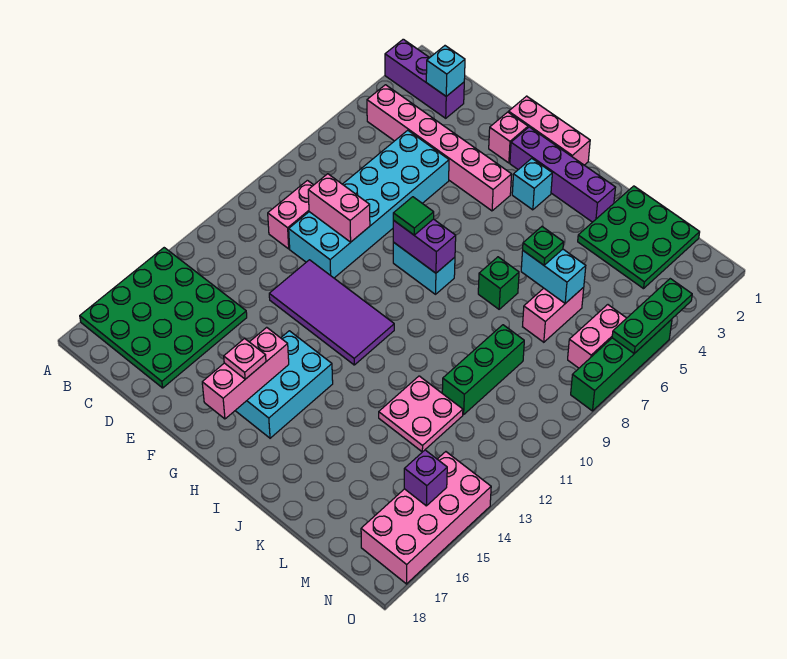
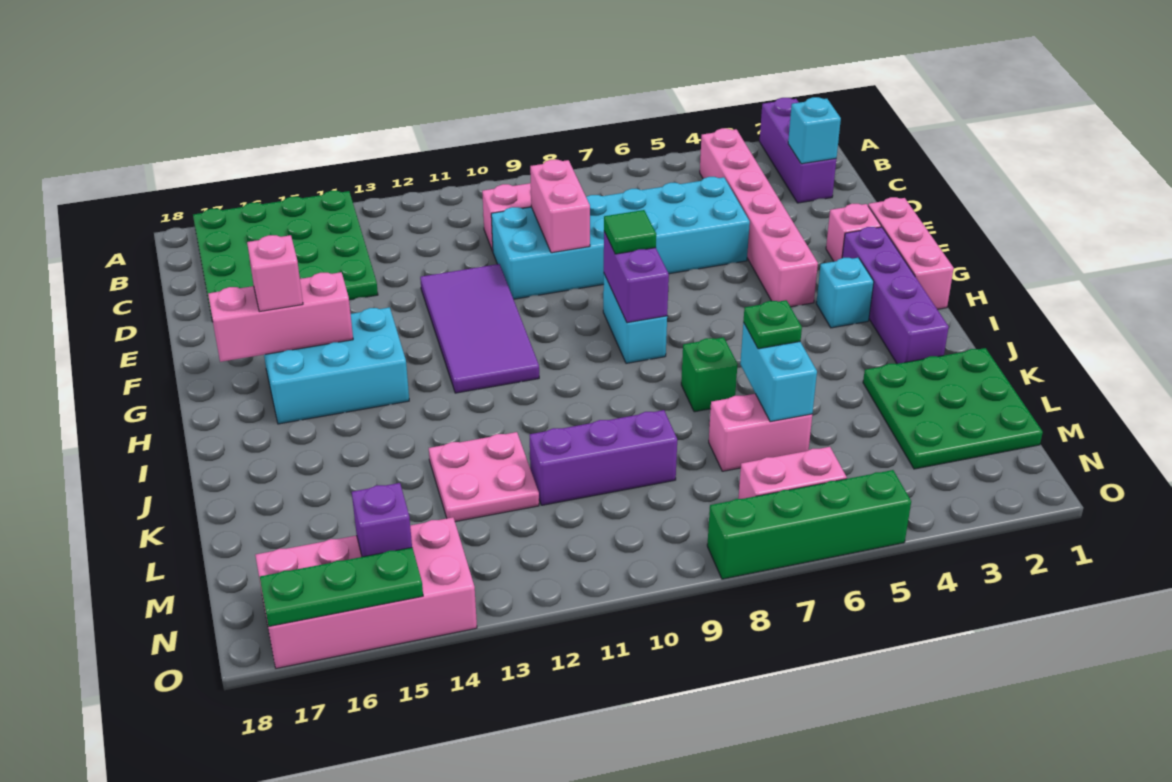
pink 1x1 plate [224,339,266,379] -> pink 1x1 brick [247,235,303,312]
green 1x3 brick [442,325,524,415] -> purple 1x3 brick [530,410,677,505]
green 1x3 plate [612,279,692,354] -> green 1x3 plate moved to [259,548,423,627]

